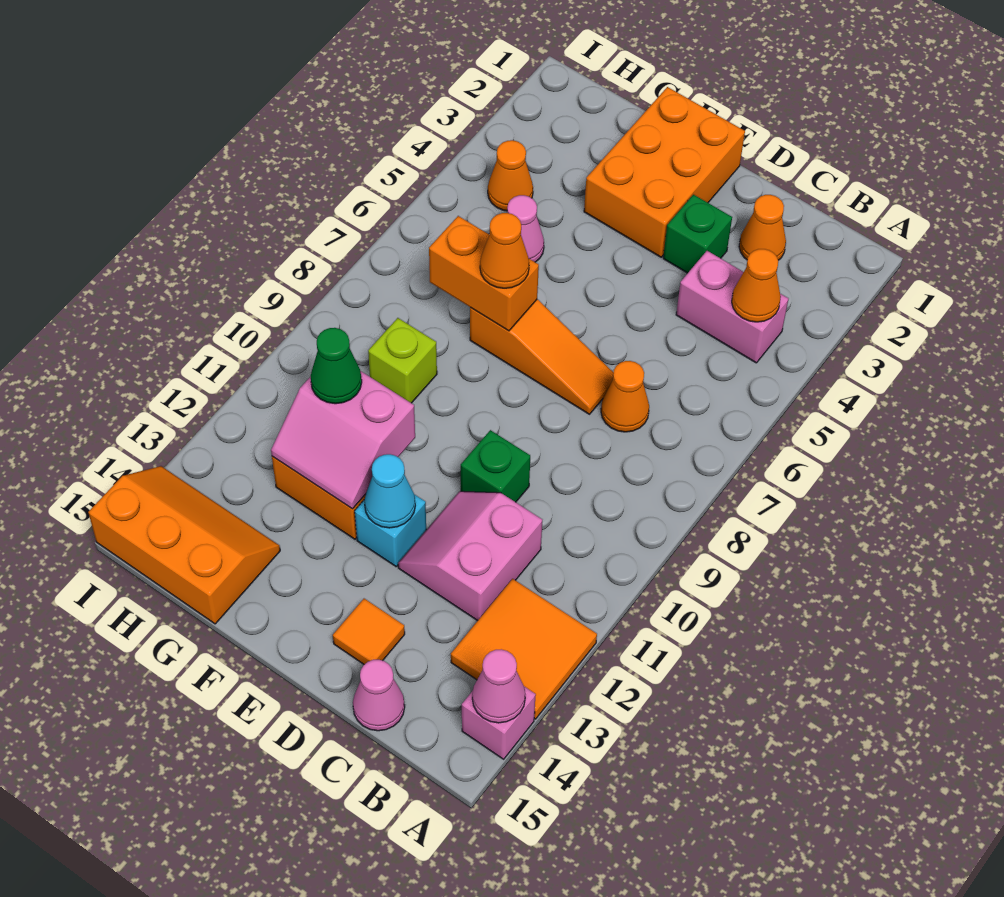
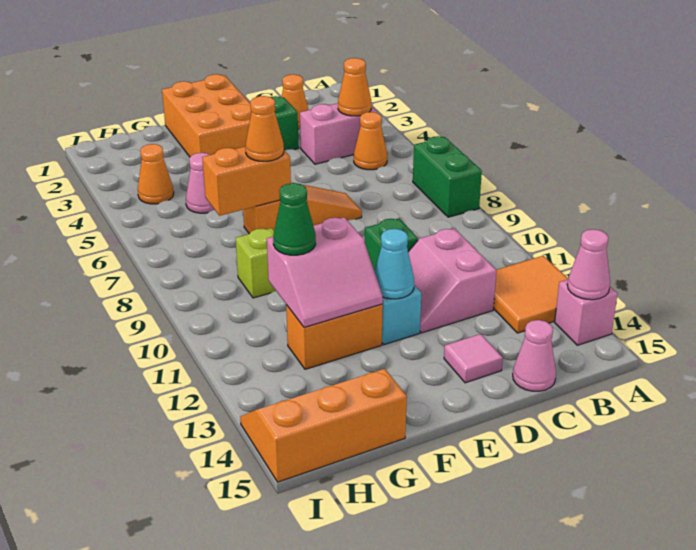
none -> green 1x2 brick [413,136,482,217]
orange 1x1 cone [601,361,649,432] -> orange 1x1 cone moved to [354,112,387,170]
orange 1x1 tile [333,599,405,665] -> pink 1x1 tile [444,334,503,383]

